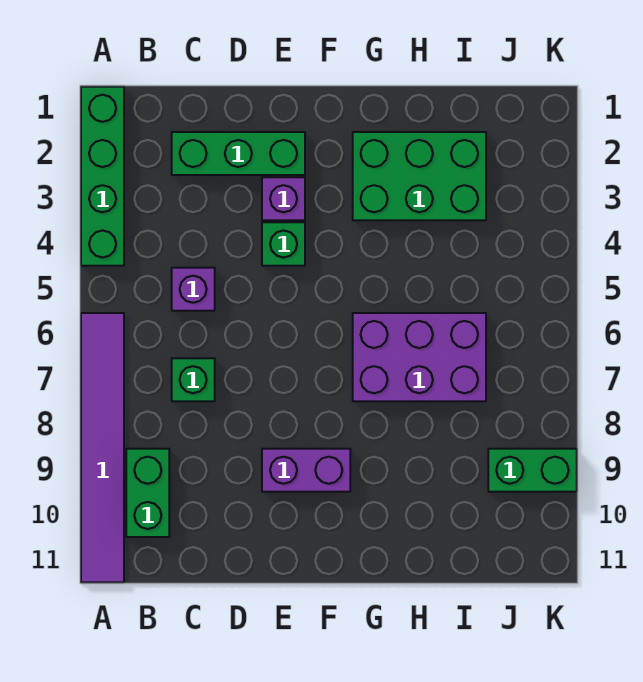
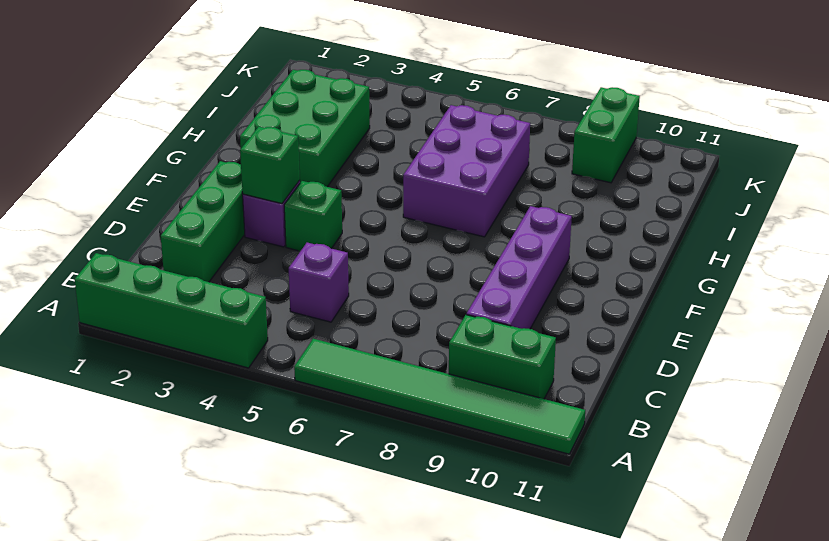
purple 1x6 tile [81,313,124,582] -> green 1x6 tile [294,339,585,454]
green 1x1 brick [172,358,215,401] -> green 1x1 brick moved to [240,127,300,204]
purple 1x2 brick [262,449,350,492] -> purple 1x4 brick [467,206,572,329]

